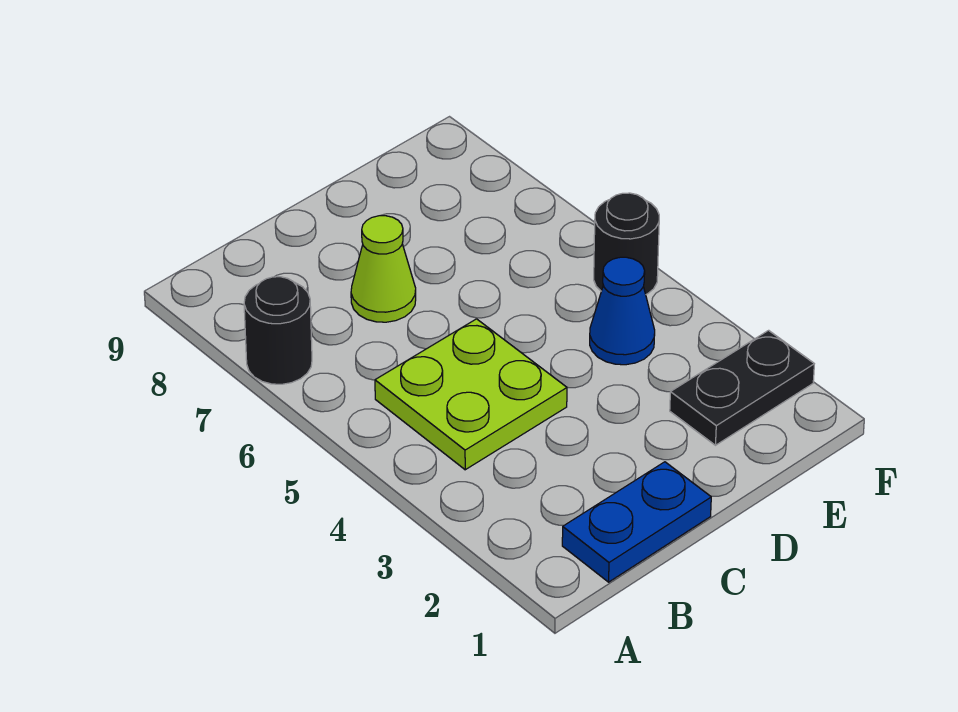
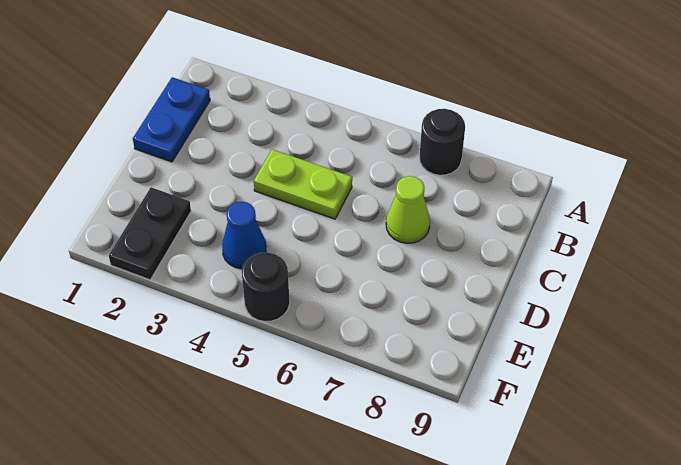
lime 2x2 plate [375,319,567,470] -> lime 1x2 plate [254,149,352,219]

